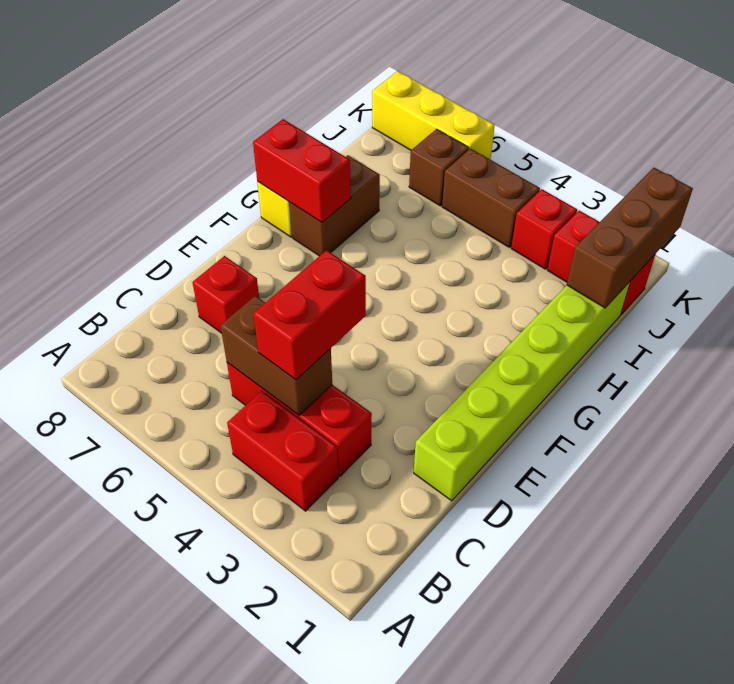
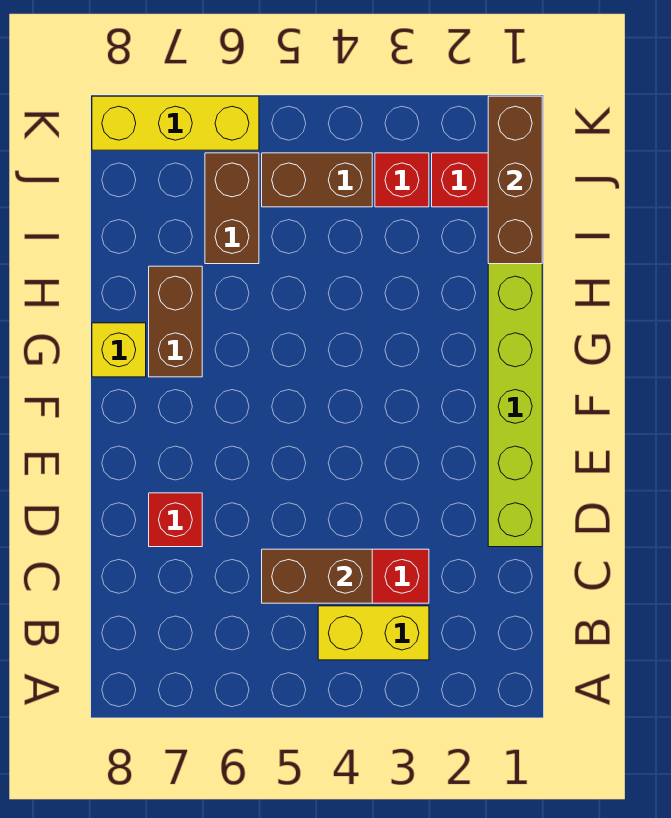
red 1x2 brick [227,391,338,511] -> yellow 1x2 brick [318,606,429,660]
red 1x2 brick [253,250,366,380] -> none
red 1x2 brick [253,119,351,223] -> none
brown 1x1 brick [409,129,469,206] -> brown 1x2 brick [205,153,259,264]

